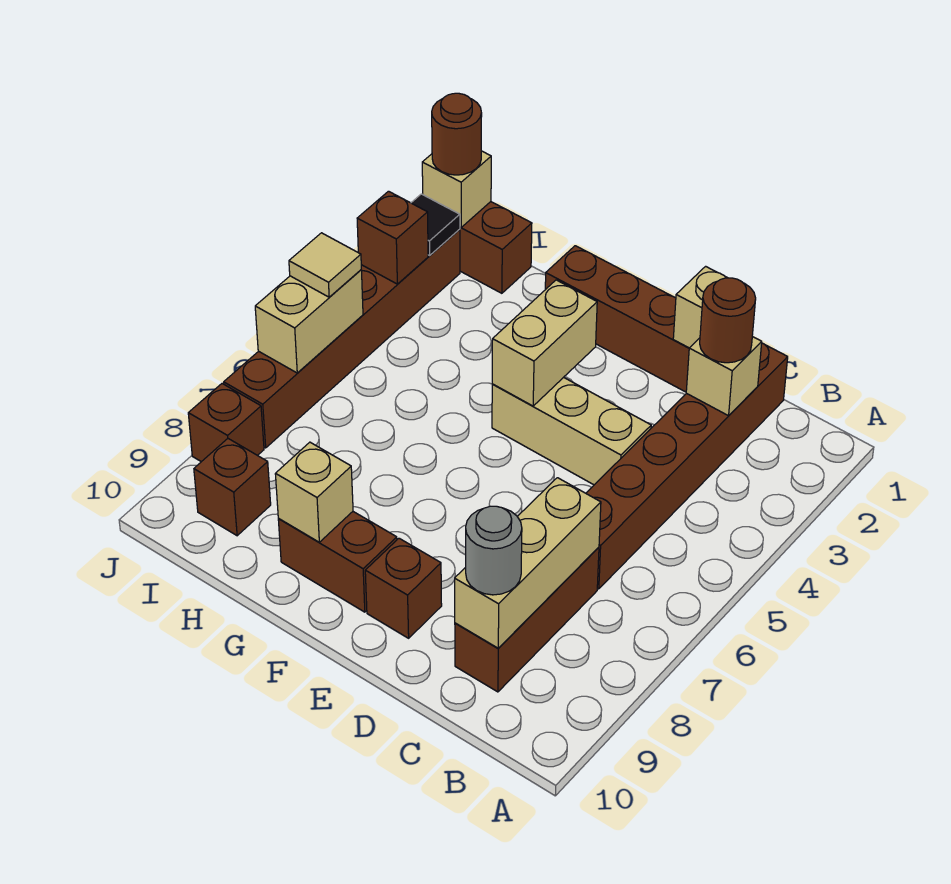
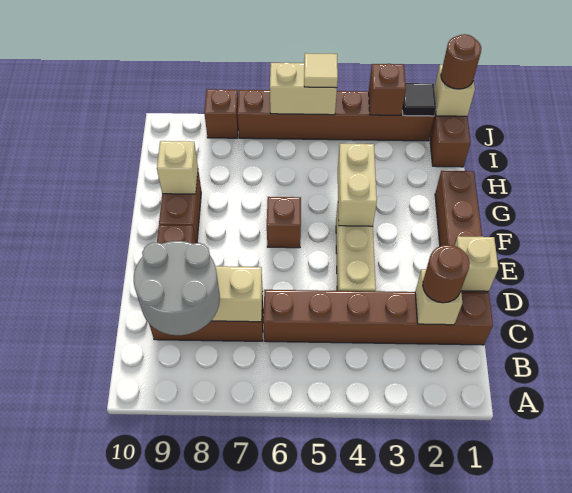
grey 1x1 round brick [466,506,522,595] -> grey 2x2 round brick [134,241,220,335]
tan 1x2 brick [492,280,597,406] -> tan 1x2 brick turned to [338,144,377,226]
brown 1x1 brick [194,439,271,536] -> brown 1x1 brick moved to [267,197,301,248]

